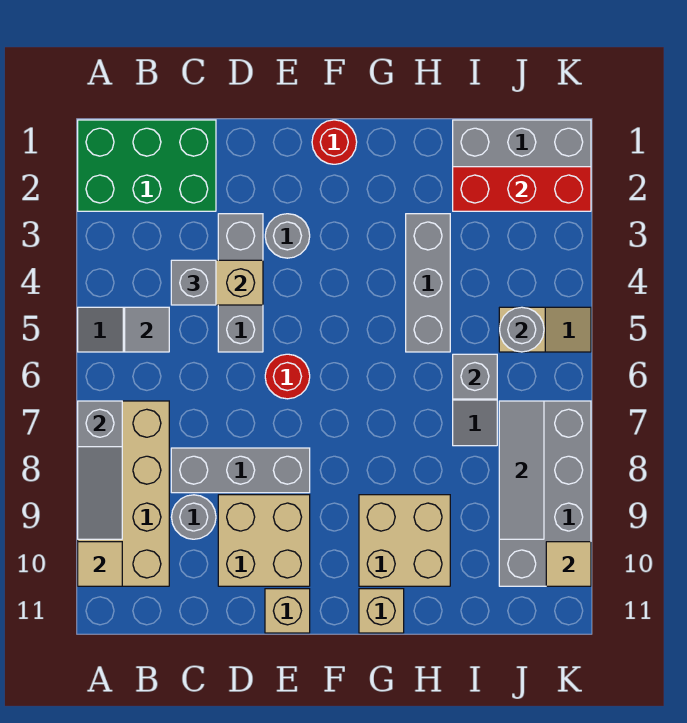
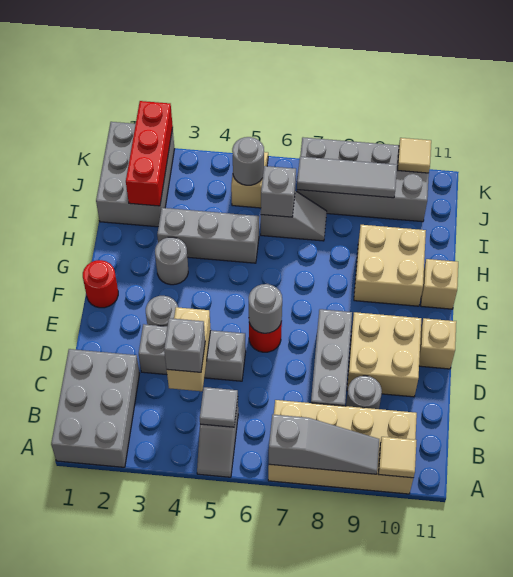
green 2x3 brick [78,120,216,211] -> grey 2x3 brick [51,349,139,467]
none -> grey 1x1 round brick [249,284,282,333]
none -> grey 1x1 round brick [155,237,188,285]

